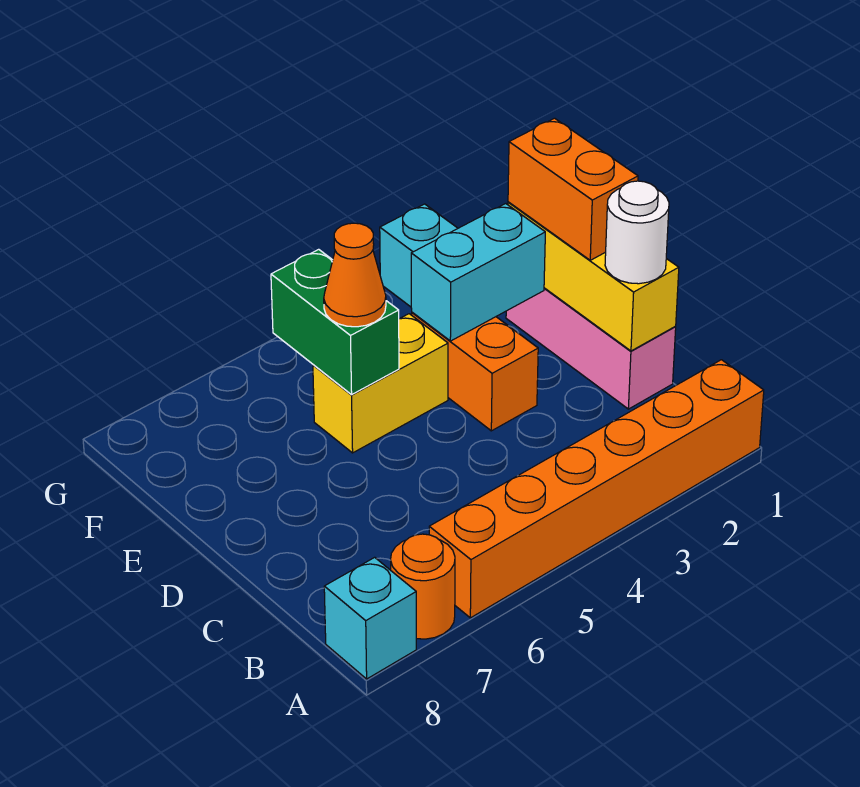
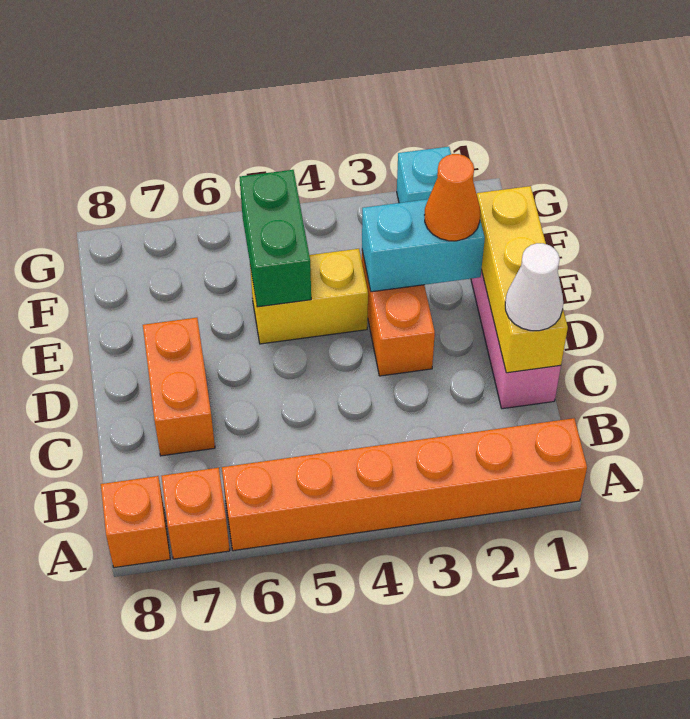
orange 1x1 round brick [391,534,455,639] -> orange 1x1 brick [161,468,230,559]
cyan 1x1 brick [324,557,416,679] -> orange 1x1 brick [101,476,170,568]
white 1x1 round brick [605,181,669,284] -> white 1x1 cone [505,243,563,331]
orange 1x2 brick [508,118,638,260] -> orange 1x2 brick moved to [143,318,215,456]
orange 1x1 cone [324,223,386,327] -> orange 1x1 cone moved to [425,154,480,241]

